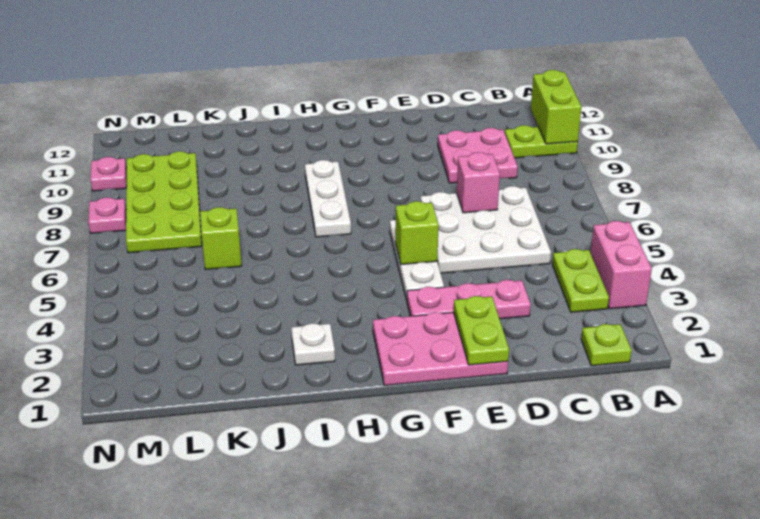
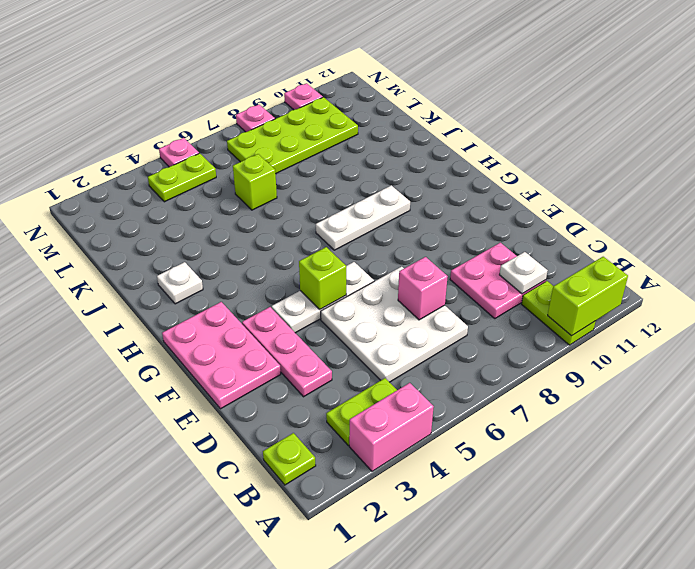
none -> white 1x1 plate [500,252,548,294]
lime 1x2 plate [454,296,509,365] -> lime 1x2 plate moved to [148,153,216,202]
none -> pink 1x1 plate [159,138,199,167]

